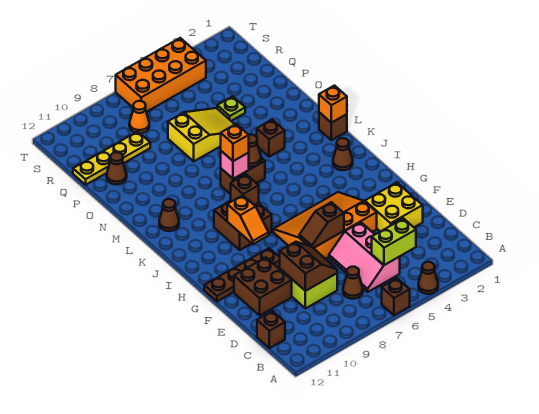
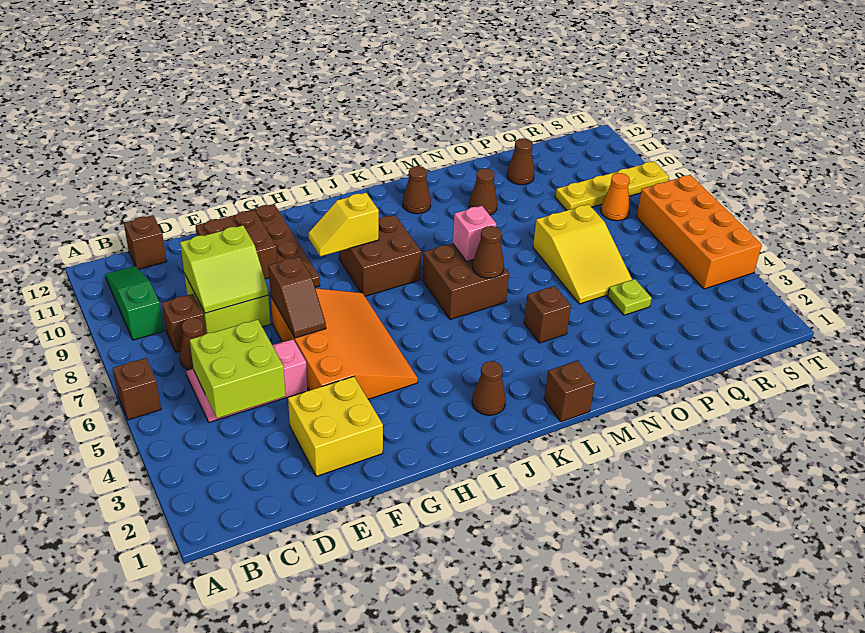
brown 1x1 cone [418,262,438,294] -> brown 1x1 cone moved to [469,168,497,215]
none -> green 1x3 slope [105,266,164,340]
lime 1x2 brick [372,219,416,265] -> lime 2x2 brick [190,319,286,418]
brown 2x2 slope [280,242,337,291] -> lime 2x2 slope [180,225,268,313]
brown 1x2 slope [299,202,344,248] -> brown 1x2 slope turned to [268,257,326,338]
orange 1x2 slope [227,195,269,244] -> yellow 1x2 slope [308,193,379,256]
brown 1x1 brick [231,174,259,205] -> brown 1x1 brick moved to [162,294,206,352]
orange 1x1 brick [319,86,347,123] -> none
brown 1x2 brick [221,158,265,194] -> brown 2x2 brick [422,243,509,319]
orange 1x1 brick [221,124,249,161] -> none
yellow 1x4 plate [73,131,150,185] -> yellow 1x4 plate turned to [555,161,669,210]

